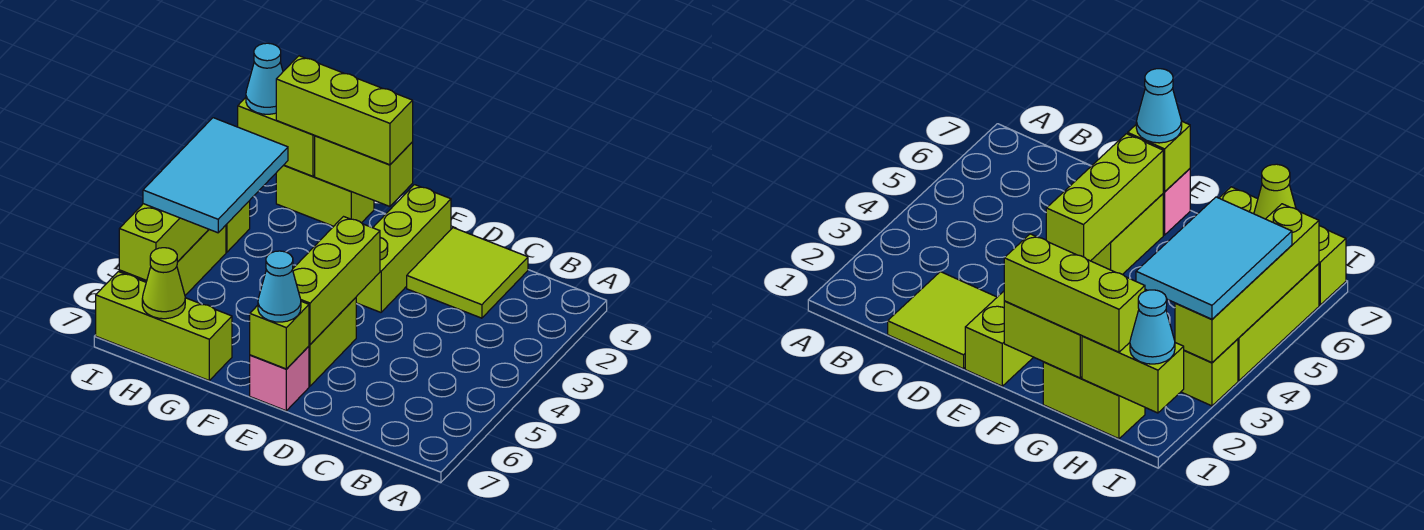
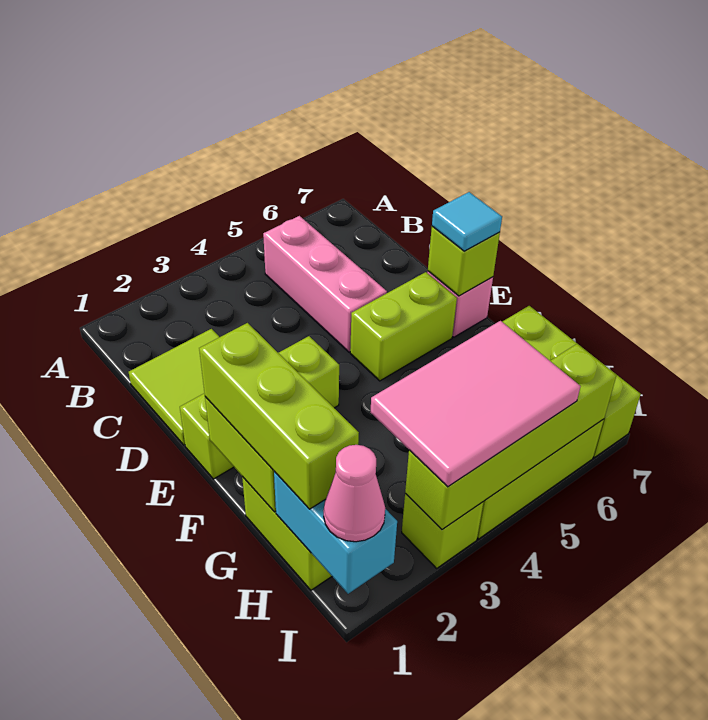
none -> pink 1x3 brick [263,216,387,352]
lime 1x3 brick [292,217,380,344] -> none
cyan 1x1 cone [258,251,301,322] -> cyan 1x1 tile [432,192,502,251]
lime 1x2 brick [238,98,315,176] -> cyan 1x2 brick [274,471,397,594]
cyan 2x3 tile [143,118,288,233] -> pink 2x3 tile [370,321,581,487]
lime 1x1 cone [142,248,185,319] -> none
cyan 1x1 cone [246,43,283,114] -> pink 1x1 cone [324,445,385,542]

